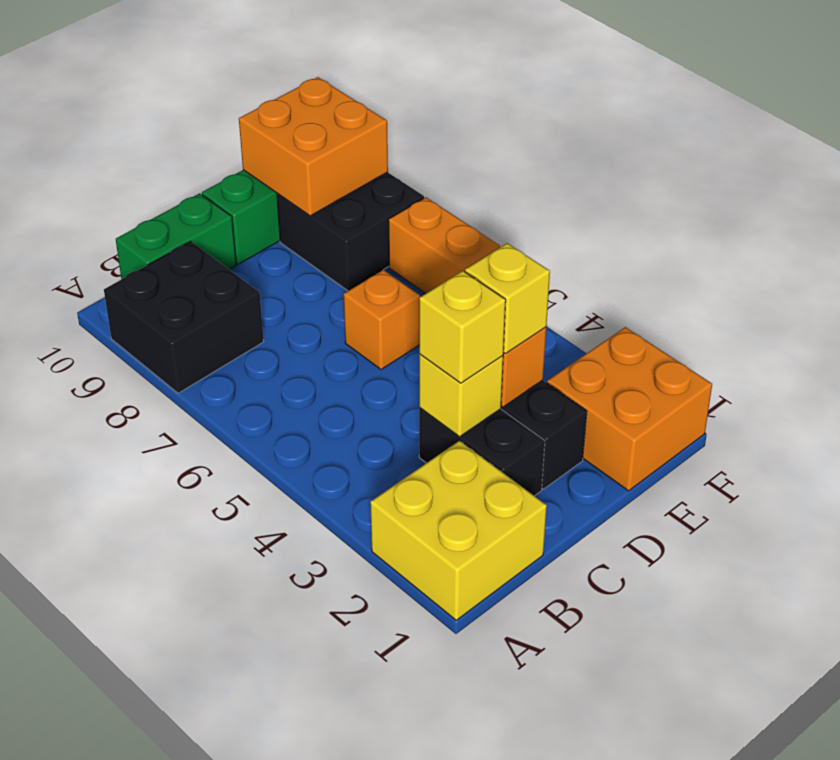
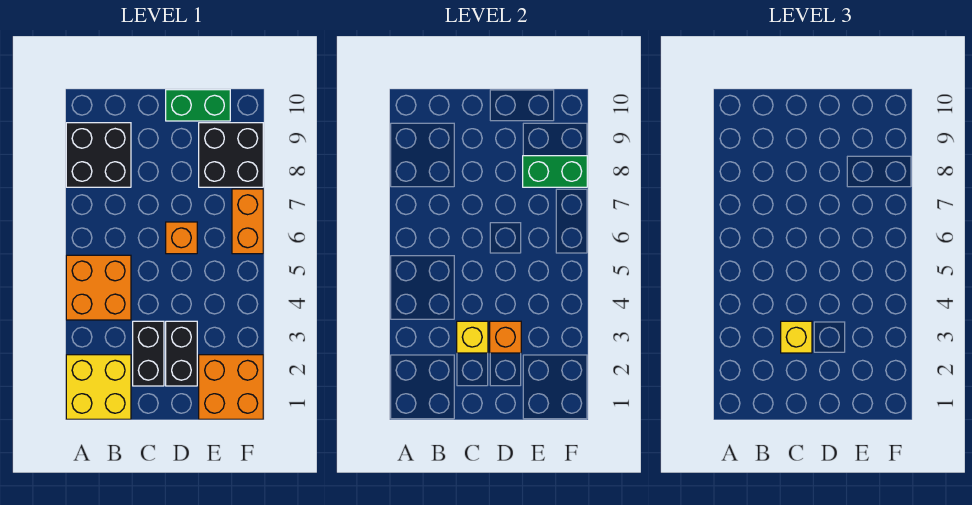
green 1x2 brick [116,193,236,279] -> green 1x2 brick moved to [523,156,587,187]
yellow 1x1 brick [465,243,550,354] -> none
orange 2x2 brick [239,77,388,216] -> orange 2x2 brick moved to [66,255,131,320]

